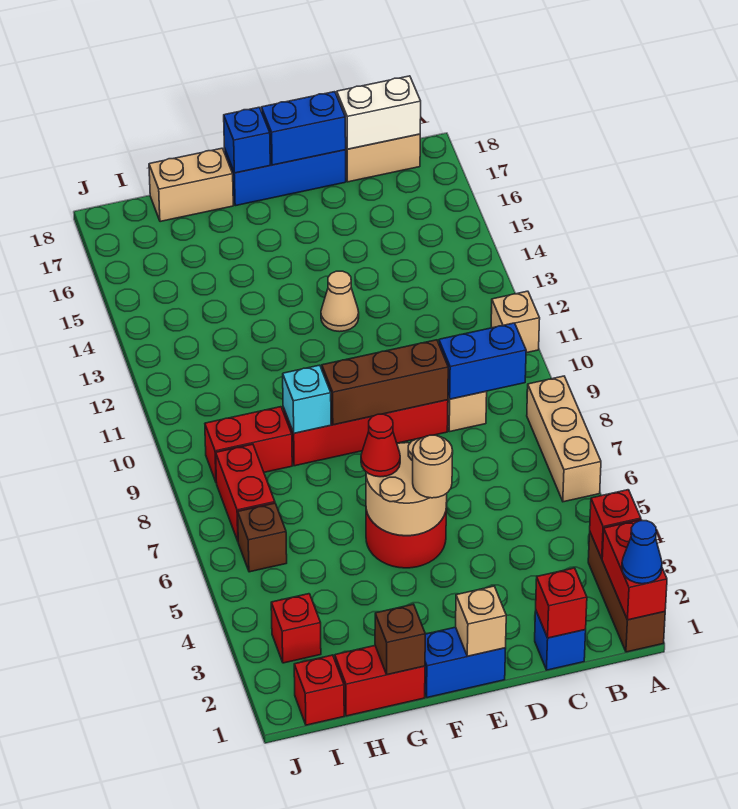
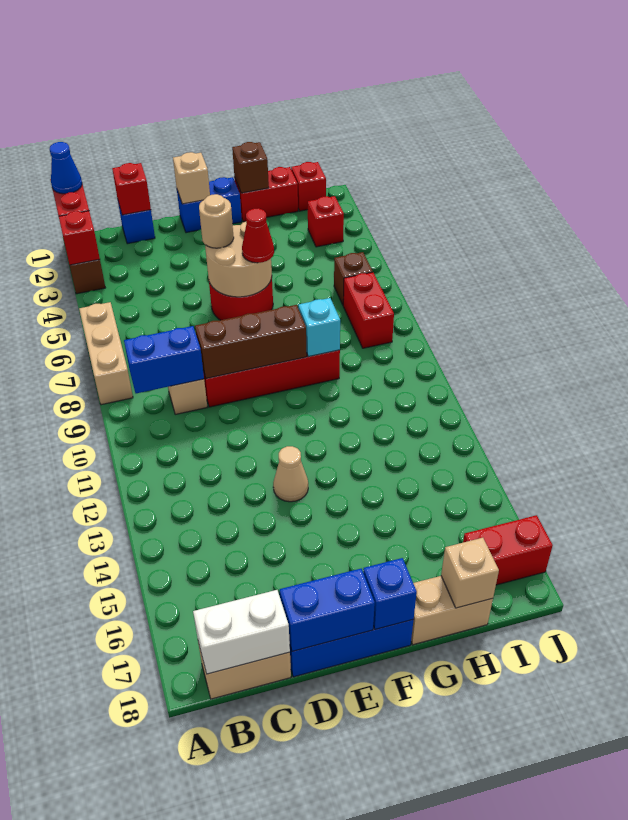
tan 1x1 brick [491,291,540,353] -> tan 1x1 brick moved to [441,538,499,608]
red 1x2 brick [205,407,292,483] -> red 1x2 brick moved to [463,515,553,585]

